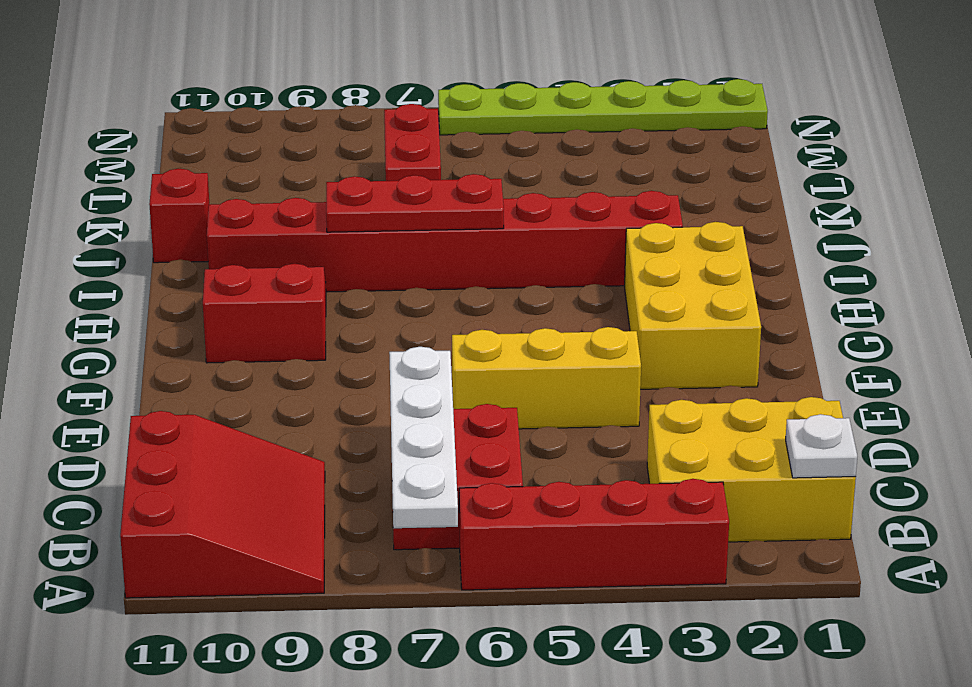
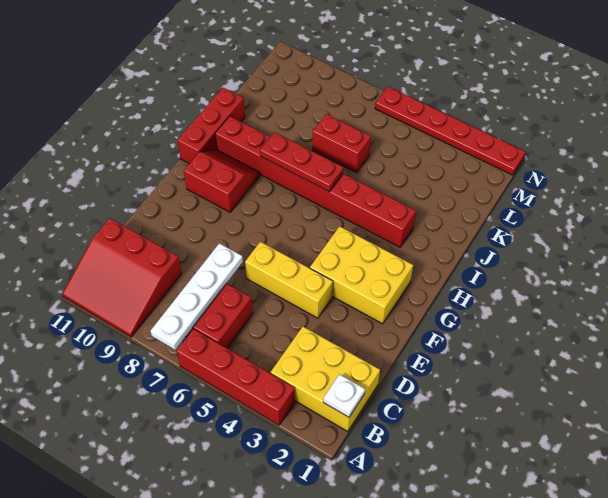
red 3x3 slope [120,411,325,598] -> red 3x3 slope turned to [62,218,182,337]
yellow 2x3 brick [625,222,761,389] -> yellow 2x3 brick turned to [310,226,413,324]
red 1x1 brick [149,169,209,263] -> red 1x3 brick [177,88,245,164]
red 1x2 brick [384,104,441,181] -> red 1x2 brick turned to [312,114,371,172]
lime 1x6 plate [438,79,768,135] -> red 1x6 plate [375,87,525,175]

